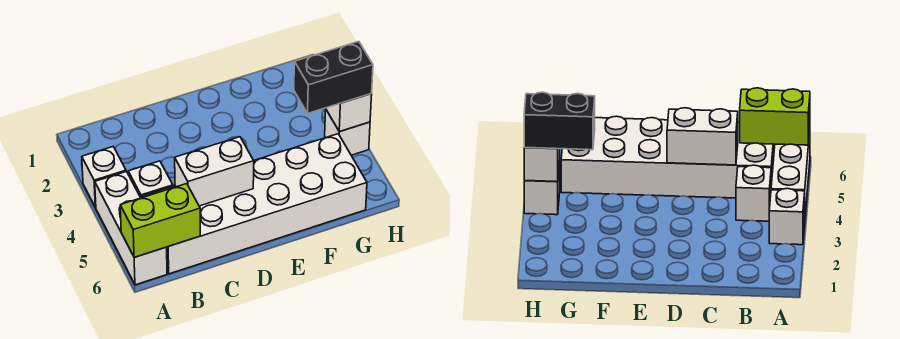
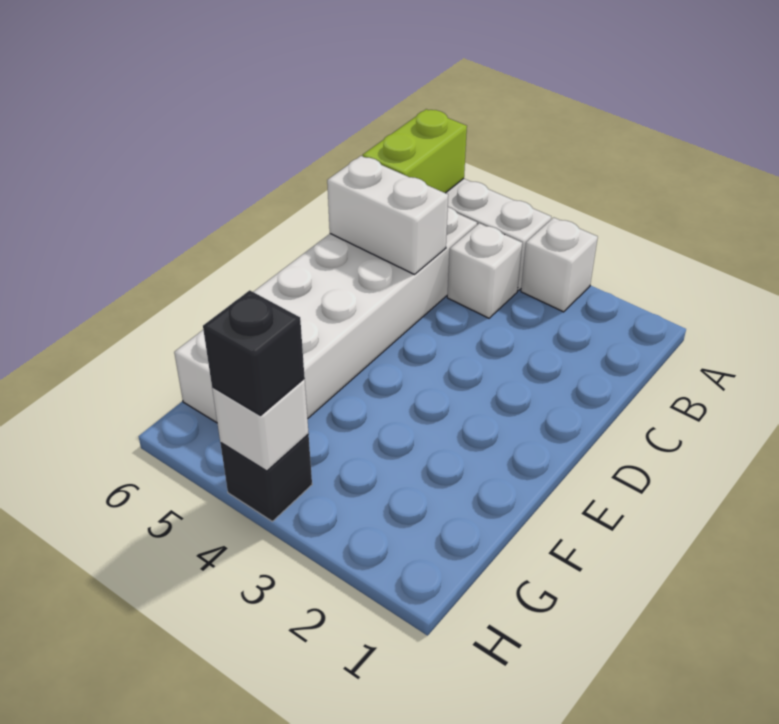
white 1x2 brick [175,137,254,206] -> white 1x2 brick turned to [327,156,448,274]
black 1x2 brick [294,41,373,113] -> black 1x1 brick [203,290,305,415]
white 1x1 brick [325,110,370,155] -> black 1x1 brick [220,435,312,521]

